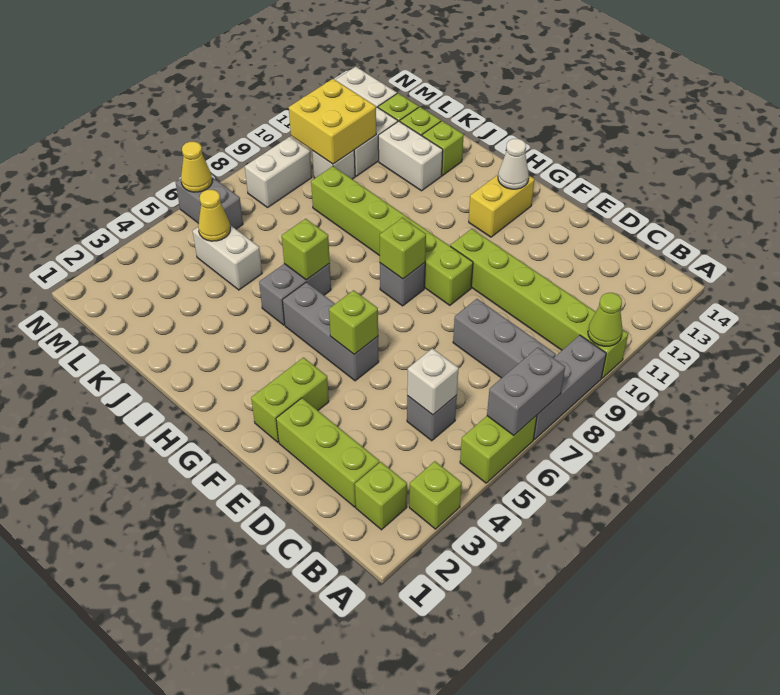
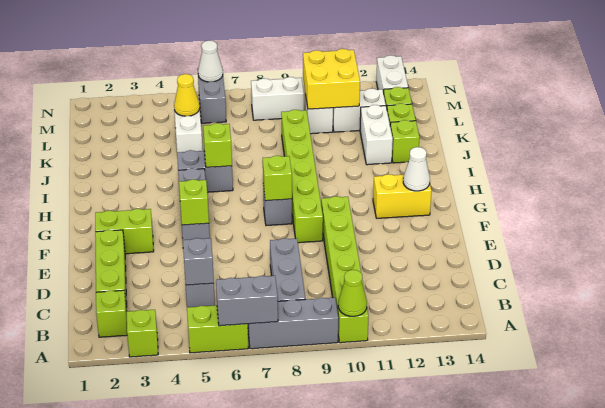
white 1x1 brick [407,348,459,415] -> grey 1x1 brick [183,238,214,285]
yellow 1x1 cone [181,142,212,192] -> white 1x1 cone [198,41,223,82]

